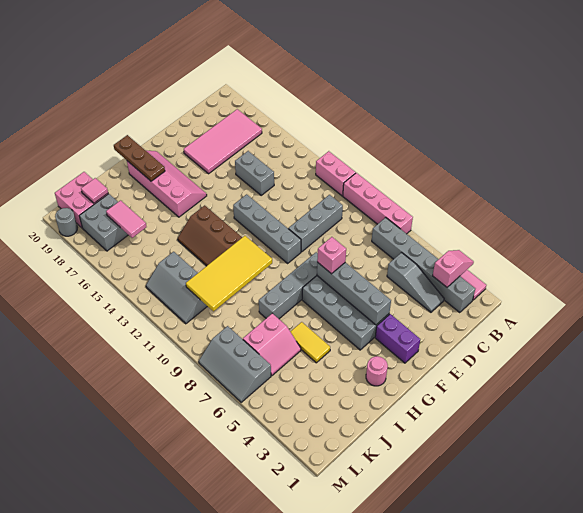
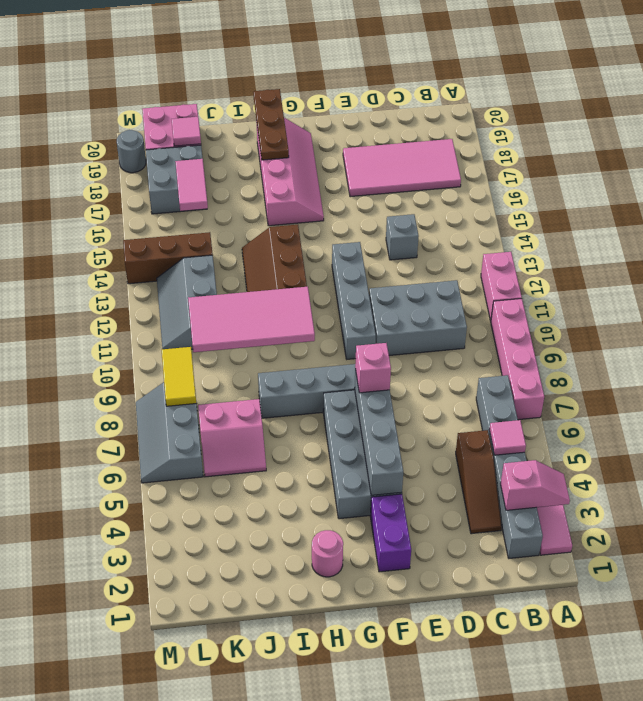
none -> pink 1x1 tile [489,420,526,455]
grey 1x3 slope [387,253,444,312] -> brown 1x3 slope [456,430,502,534]
grey 1x3 brick [288,195,343,252] -> grey 2x3 brick [369,280,467,355]
grey 1x2 brick [235,151,274,195] -> grey 1x1 brick [386,214,419,260]
yellow 2x4 tile [186,236,272,311] -> pink 2x4 tile [188,287,315,352]
yellow 1x2 tile [290,322,330,363] -> yellow 1x2 tile moved to [162,347,196,406]
none -> brown 1x3 brick [123,232,213,284]

